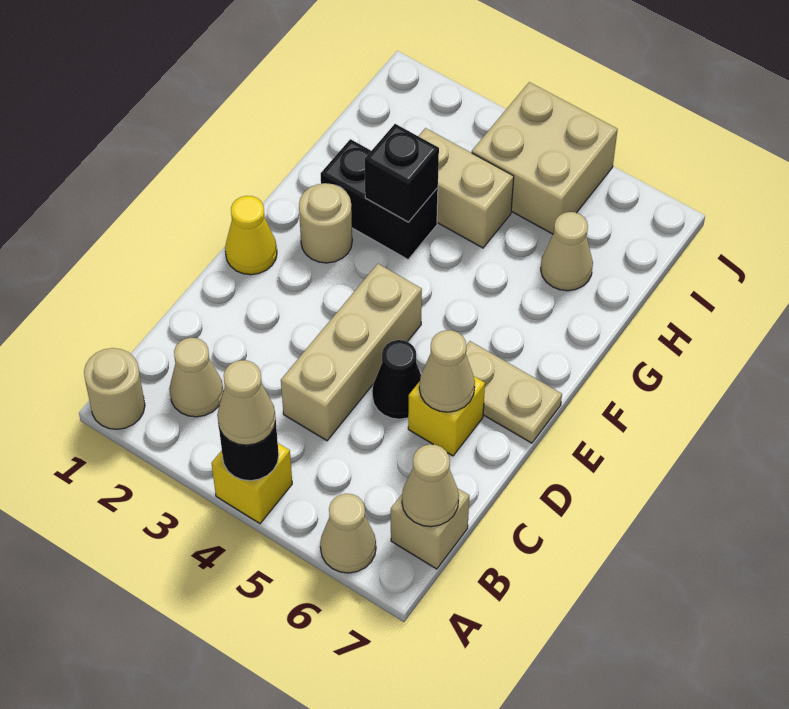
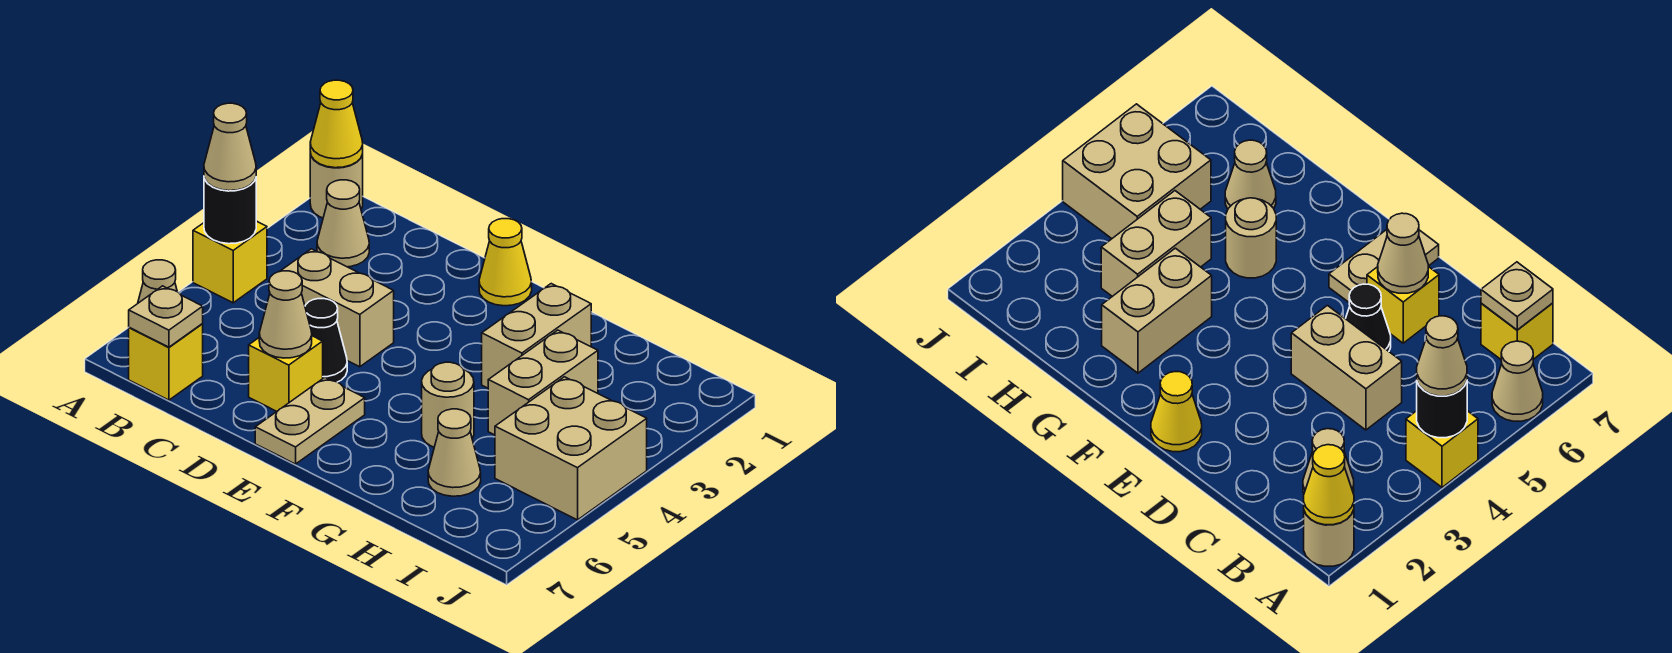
none -> yellow 1x1 cone [310,80,363,168]
tan 1x1 brick [391,488,469,569] -> yellow 1x1 brick [129,324,203,400]
tan 1x1 cone [402,444,459,527] -> tan 1x1 plate [129,286,203,347]
tan 1x3 brick [281,264,422,441] -> tan 1x2 brick [281,249,394,367]
tan 1x1 round brick [299,183,352,263] -> tan 1x1 round brick moved to [422,362,474,447]
black 1x2 brick [321,139,438,259] -> tan 1x2 brick [482,284,591,388]
black 1x1 brick [365,124,439,222] -> none

